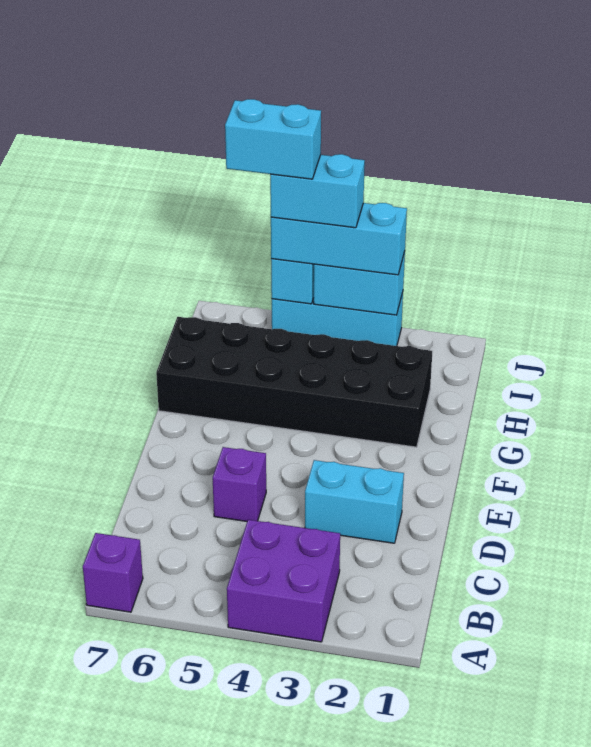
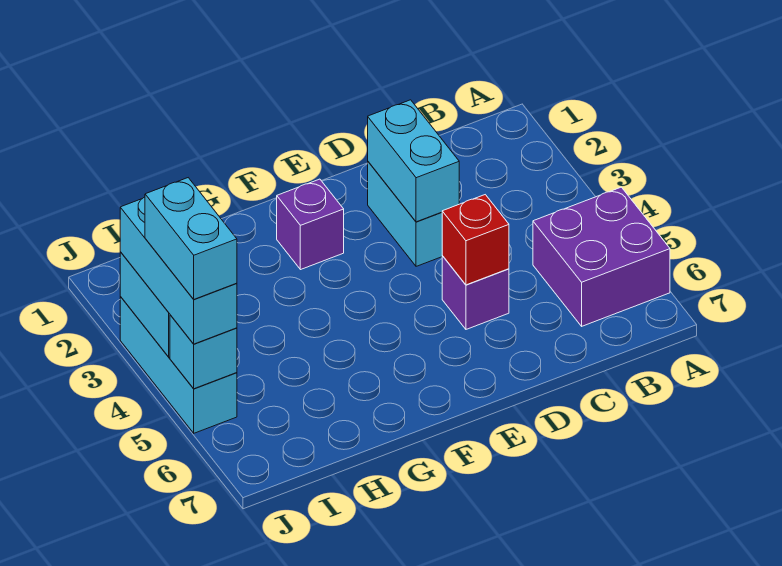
purple 2x2 brick [227,520,340,642] -> purple 2x2 brick moved to [533,187,670,326]
purple 1x1 brick [83,533,143,612] -> purple 1x1 brick moved to [277,179,344,270]
none -> red 1x1 brick [442,195,509,285]
black 2x6 brick [156,317,432,447] -> none
cyan 1x2 brick [225,99,321,179] -> cyan 1x2 brick moved to [368,100,459,222]

